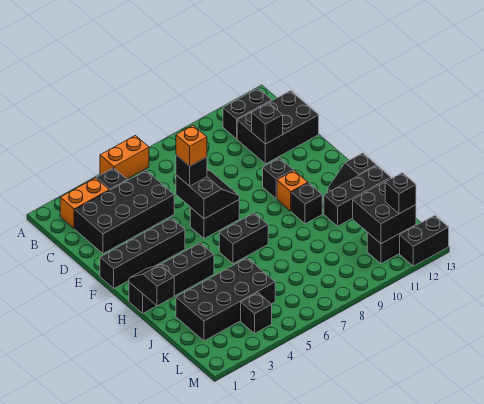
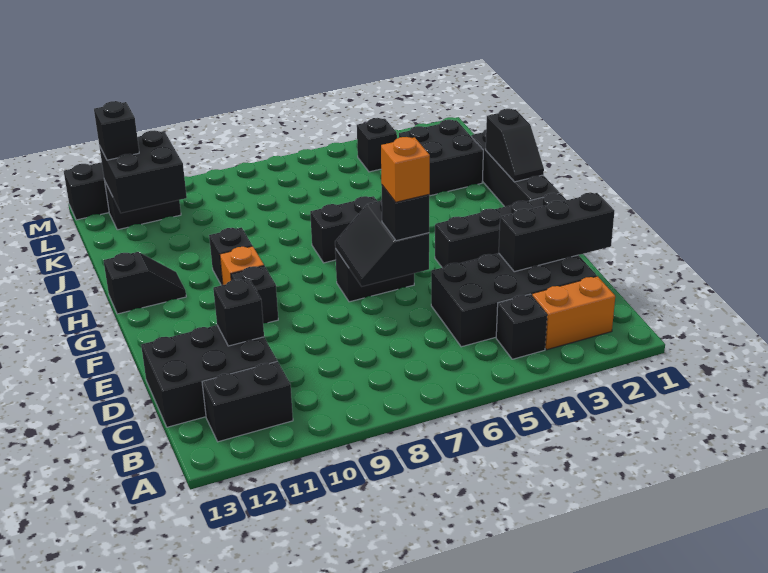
orange 1x2 brick [100,135,149,179] -> none
black 1x4 brick [129,243,214,313] -> black 1x4 brick turned to [471,130,560,207]
black 1x3 brick [324,166,391,226] -> black 1x3 brick moved to [499,193,615,272]
black 2x4 brick [176,258,275,341] -> black 2x2 brick [399,120,483,196]

